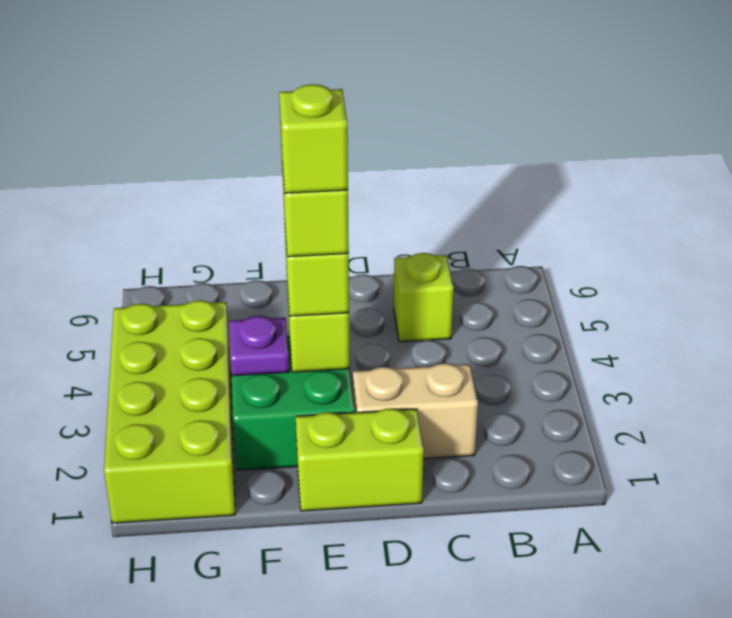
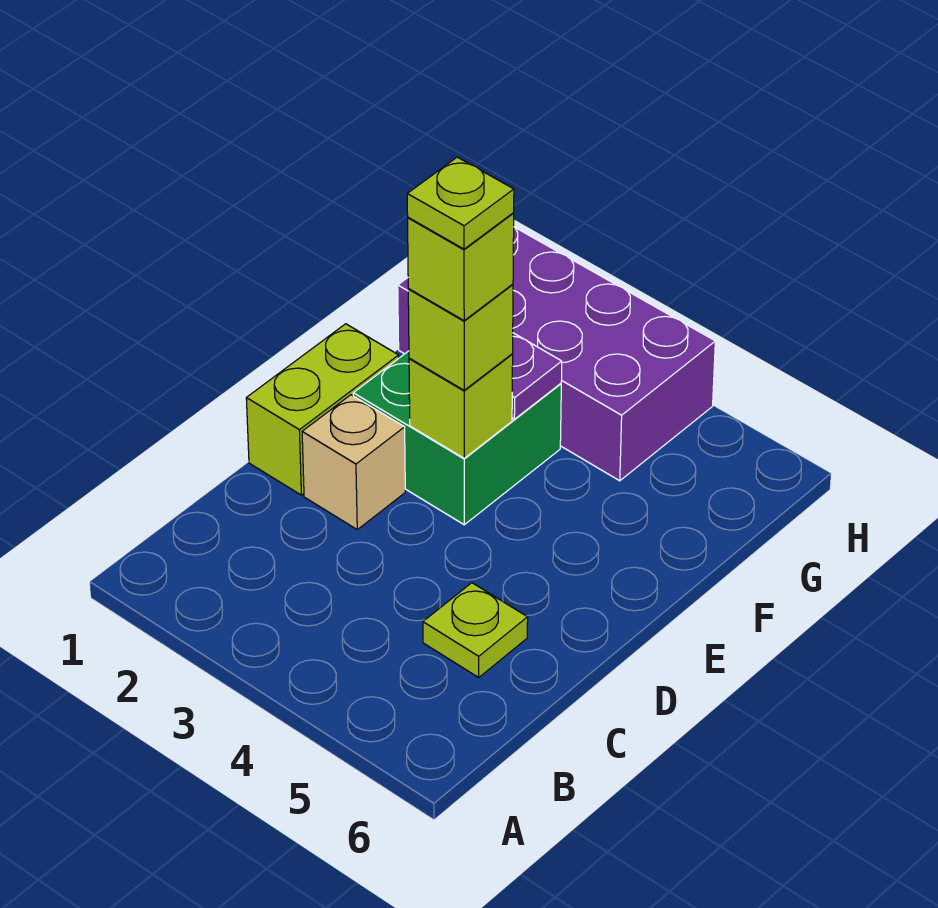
tan 1x2 brick [353,363,478,459] -> tan 1x1 brick [302,395,405,529]
lime 1x1 brick [394,253,454,342] -> lime 1x1 plate [423,583,528,677]
lime 1x1 brick [279,84,348,193] -> lime 1x1 plate [407,157,514,249]
lime 2x4 brick [104,300,235,523] -> purple 2x4 brick [398,227,715,481]

